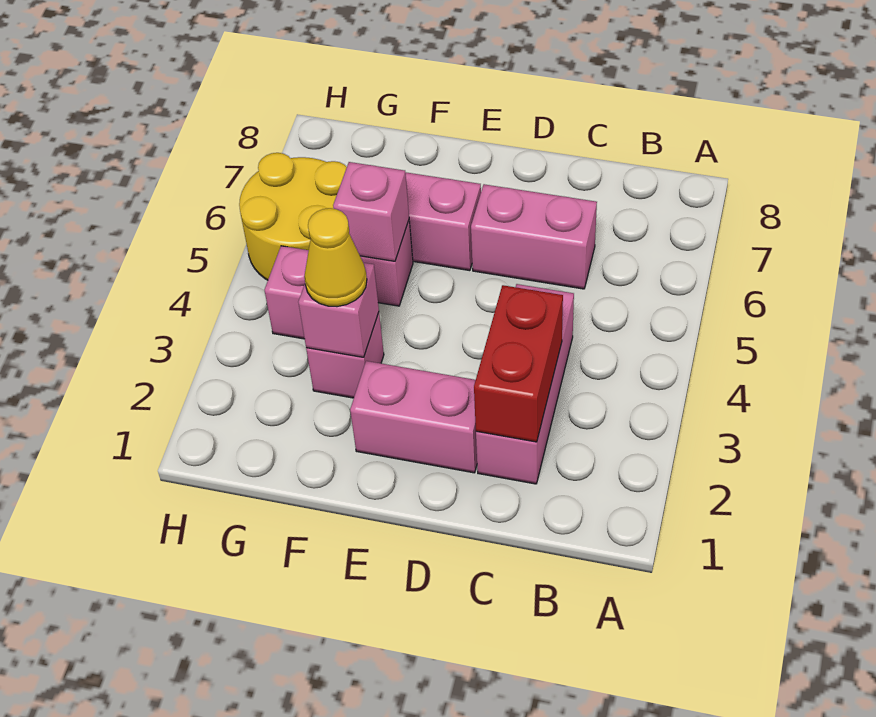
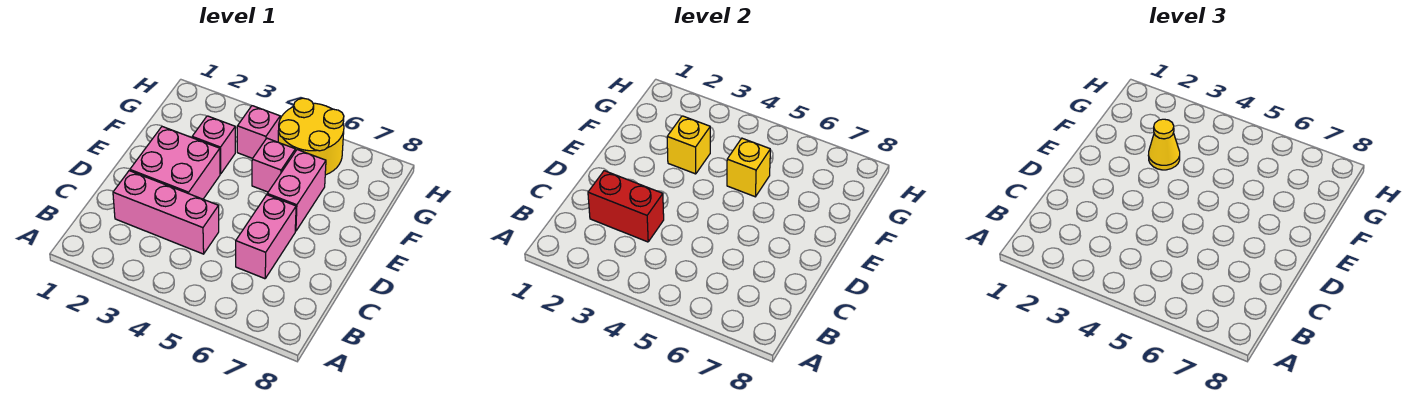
pink 1x2 brick [350,361,477,473] -> pink 2x2 brick [130,127,220,199]
pink 1x1 brick [298,263,379,357] -> yellow 1x1 brick [667,116,710,174]
pink 1x1 brick [333,162,409,261] -> yellow 1x1 brick [727,138,770,197]

